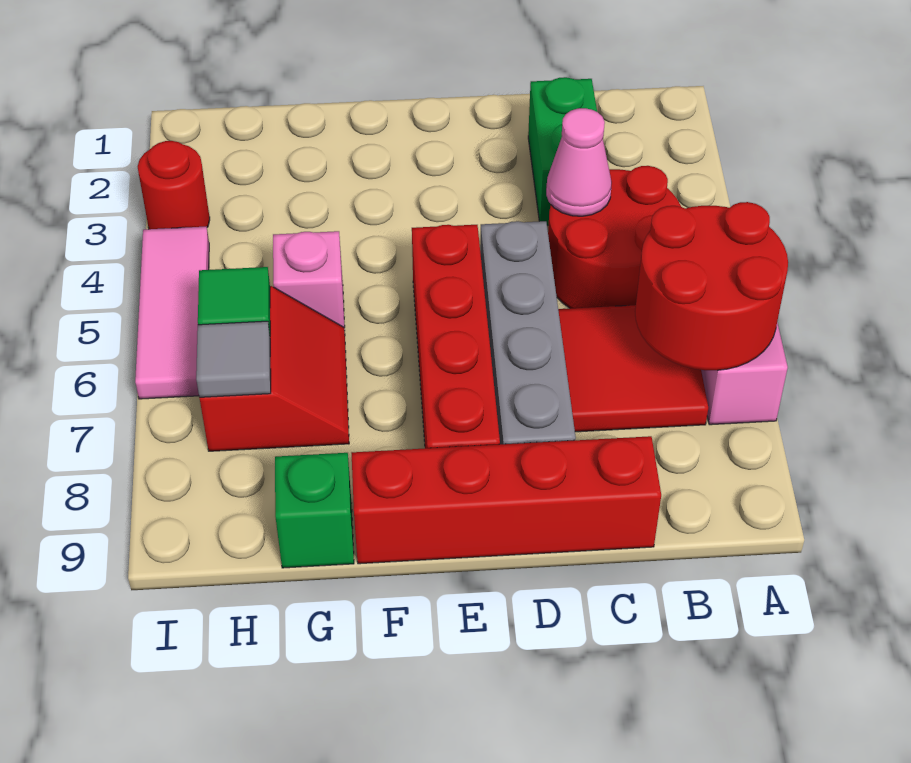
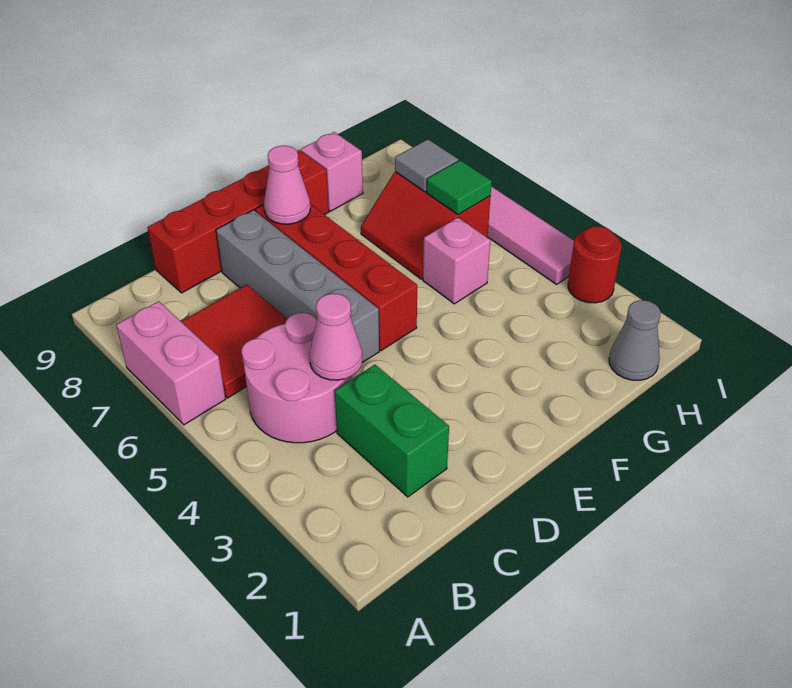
red 2x2 round brick [635,202,788,370] -> none
red 2x2 round brick [548,166,681,308] -> pink 2x2 round brick [241,313,352,443]
none -> pink 1x1 cone [264,146,310,224]
green 1x1 brick [275,453,354,568] -> pink 1x1 brick [301,132,363,211]
none -> grey 1x1 cone [609,300,660,380]

